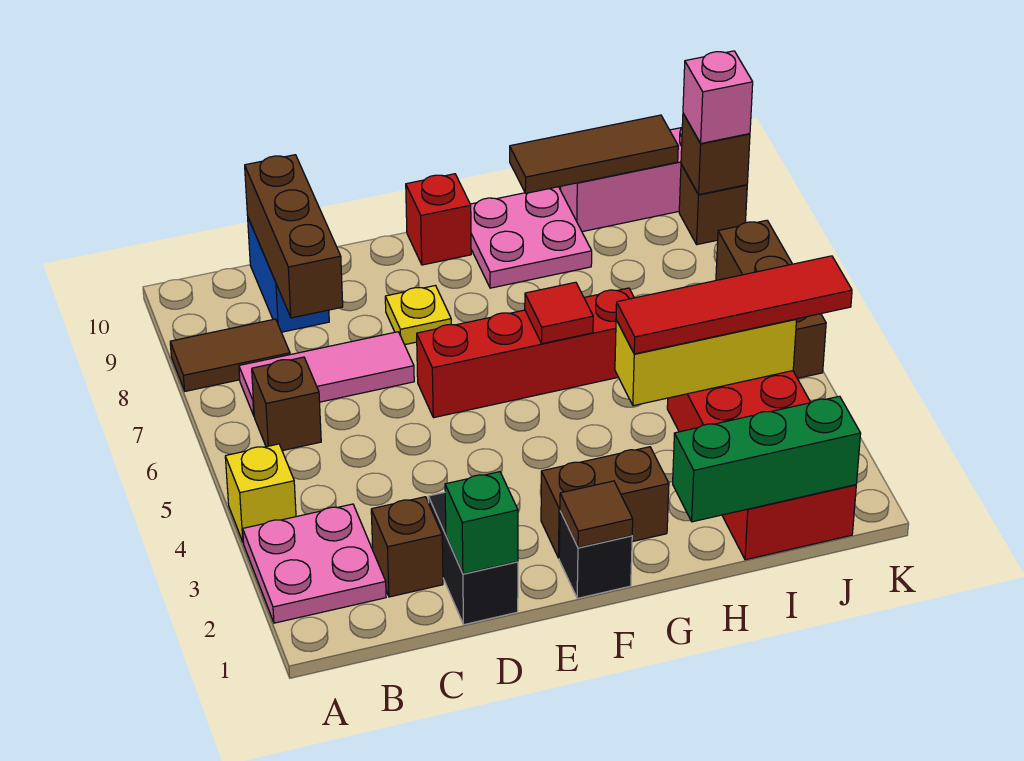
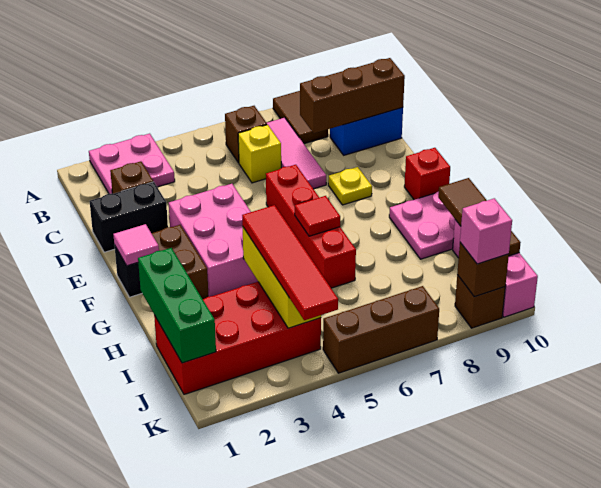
yellow 1x1 brick [225,444,296,543] -> yellow 1x1 brick moved to [238,125,281,183]
green 1x1 brick [445,472,518,574] -> none
none -> pink 2x3 brick [169,184,258,297]
brown 1x1 tile [560,481,633,548] -> pink 1x1 tile [113,224,159,266]

